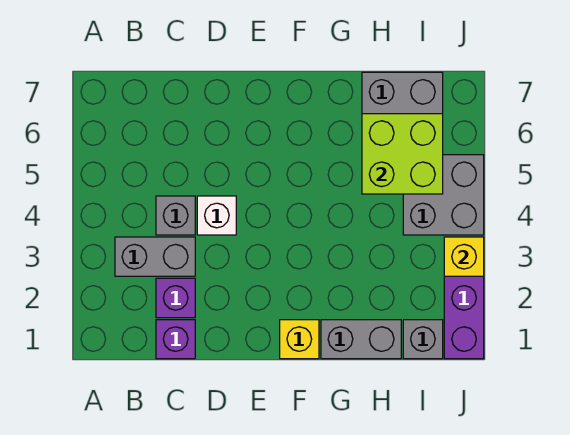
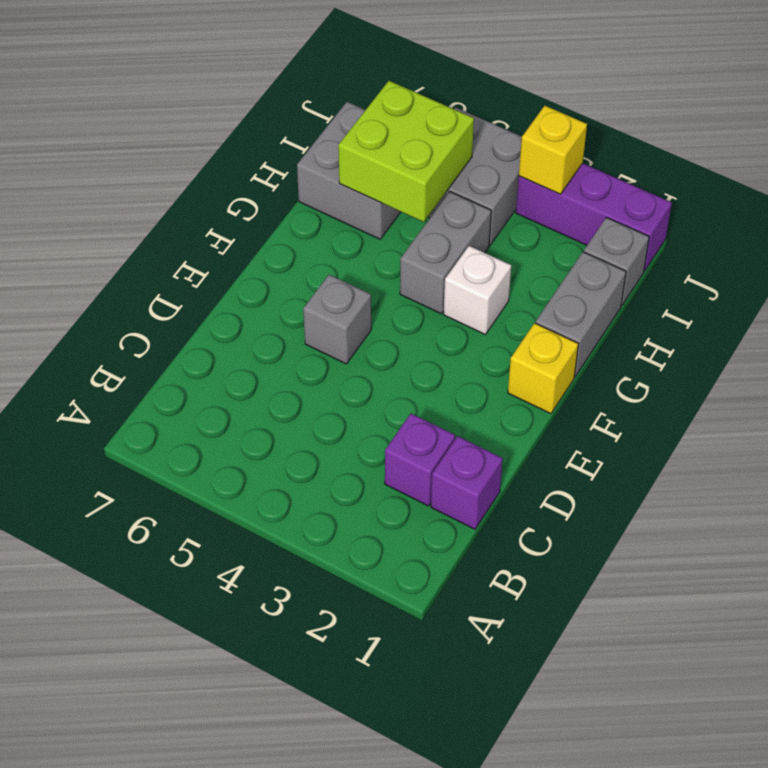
grey 1x2 brick [115,237,195,276] -> grey 1x2 brick moved to [400,192,491,314]
grey 1x1 brick [156,196,195,235] -> grey 1x1 brick moved to [303,275,371,364]
white 1x1 brick [197,196,236,235] -> white 1x1 brick moved to [444,246,511,334]

